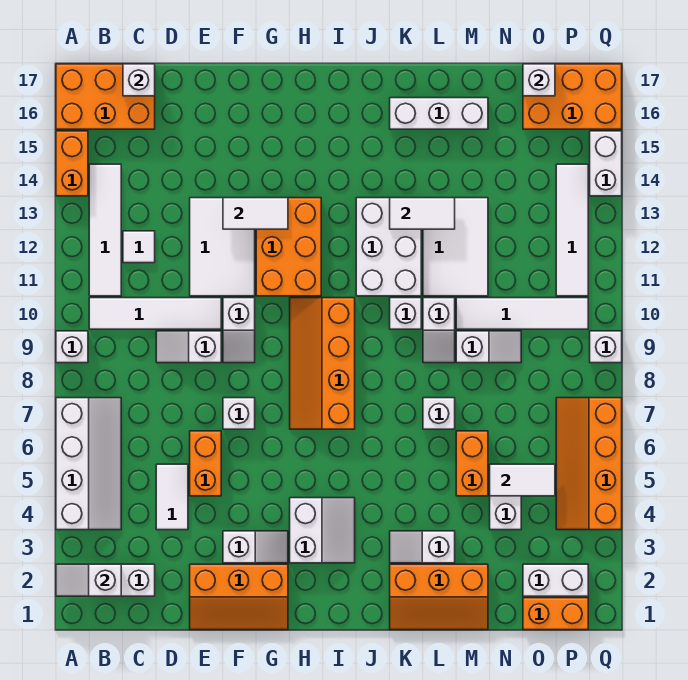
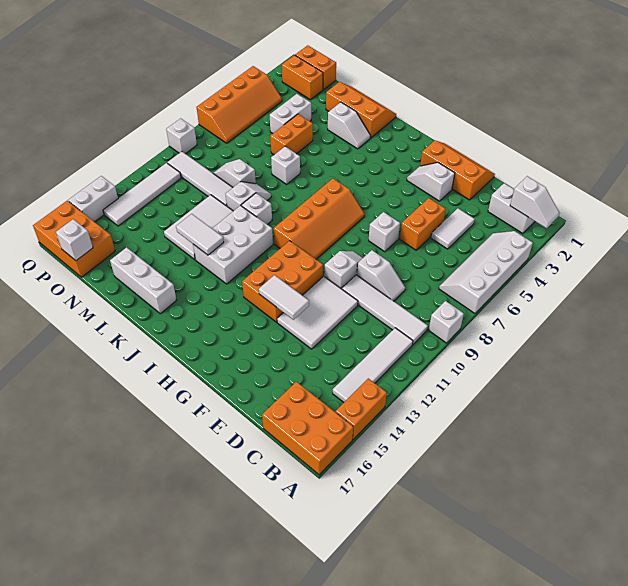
white 1x1 tile [123,231,155,263] -> none
white 1x1 brick [123,64,155,96] -> none
white 2x2 slope [290,498,355,563] -> none
white 1x2 tile [490,464,555,496] -> none
white 1x2 brick [523,564,588,596] -> orange 1x2 brick [282,55,323,100]

